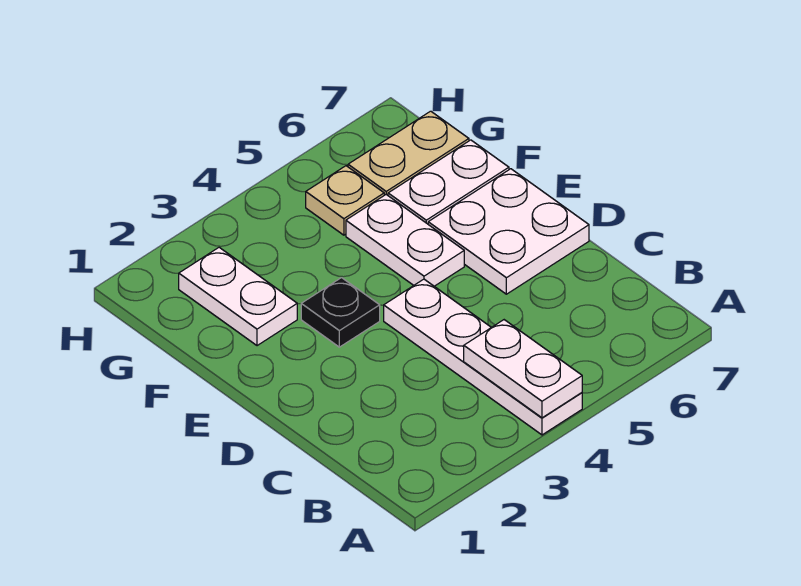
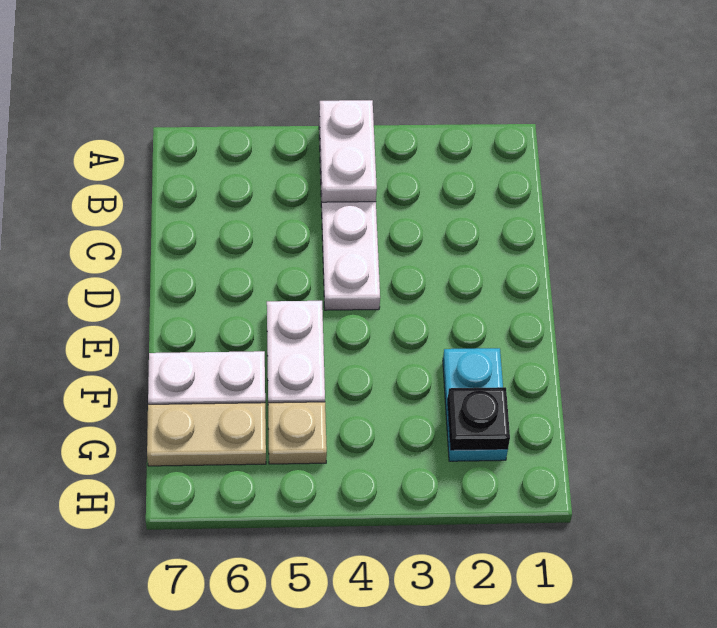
white 2x2 plate [428,169,589,294] -> none
black 1x1 plate [301,278,380,347] -> black 1x1 plate moved to [447,387,510,450]
white 1x2 plate [179,247,297,346] -> cyan 1x2 plate [443,348,508,461]

